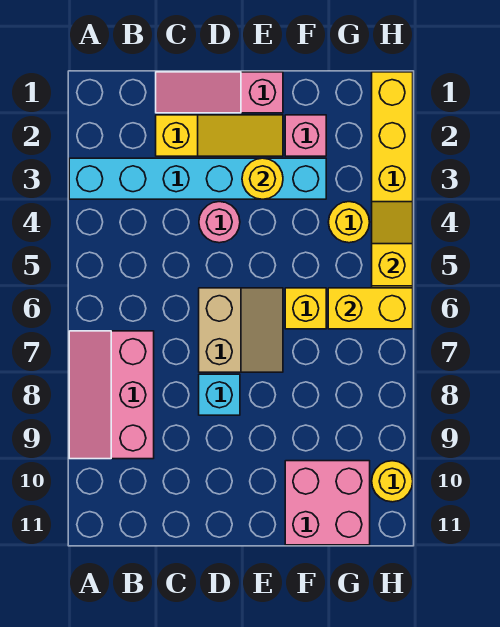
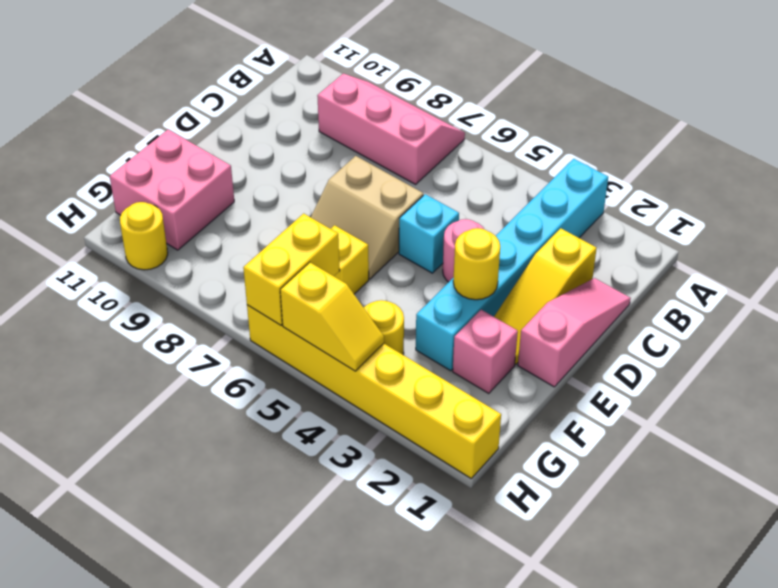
cyan 1x1 brick [199,374,240,415] -> cyan 1x1 brick moved to [399,194,459,273]

